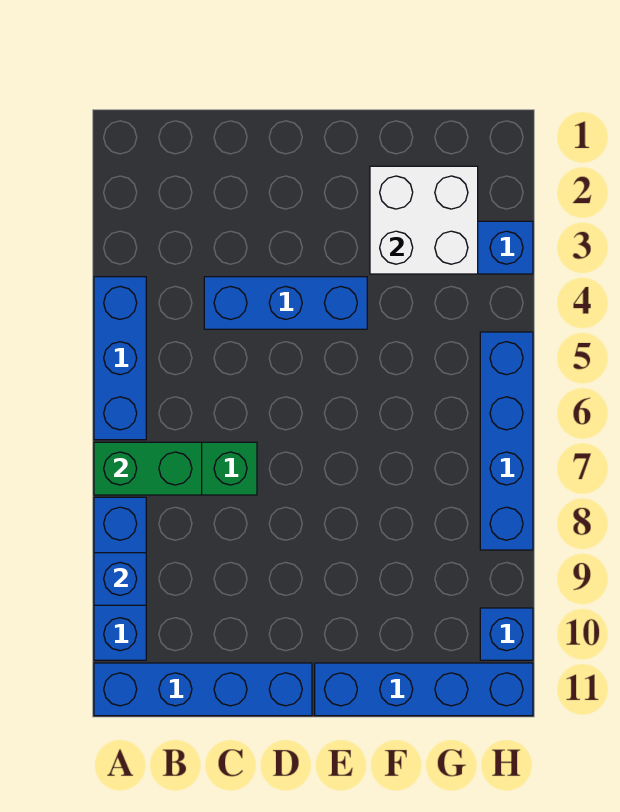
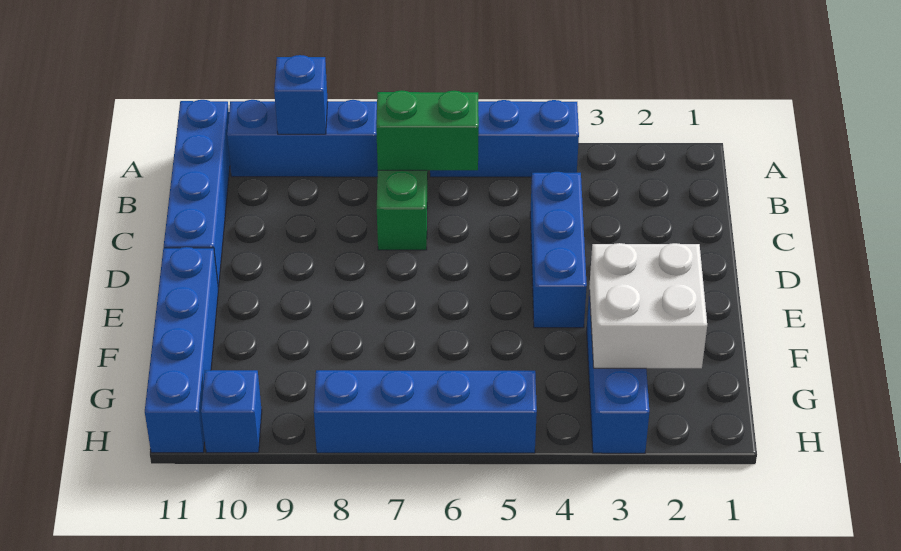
green 1x2 brick [94,442,202,495] -> green 1x2 brick turned to [376,90,479,170]

